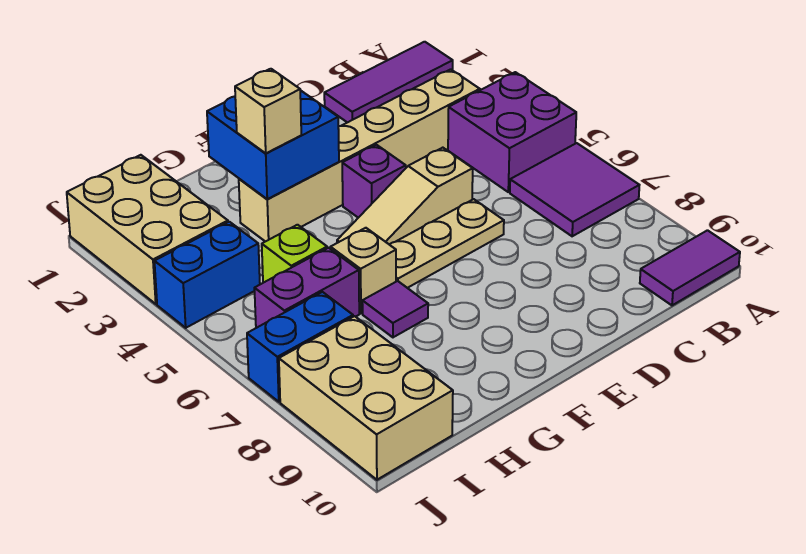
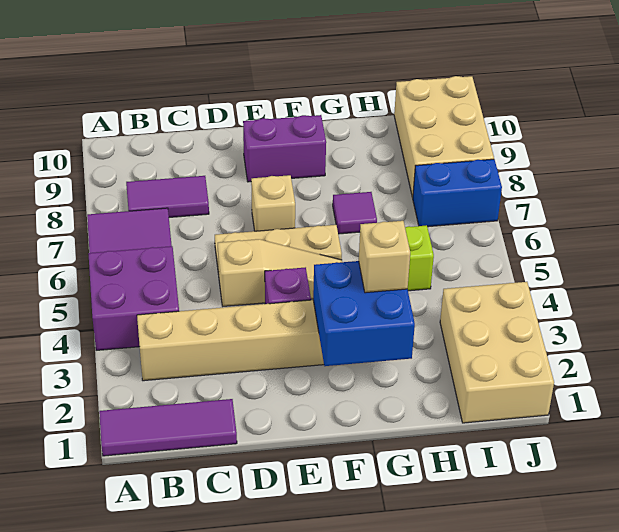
purple 1x2 tile [640,230,740,305] -> purple 1x2 tile moved to [126,176,209,217]
tan 1x1 brick [330,228,396,313] -> tan 1x1 brick moved to [251,175,295,231]
purple 1x2 brick [254,248,359,328] -> purple 1x2 brick moved to [243,115,326,182]
blue 1x2 brick [154,222,260,328] -> none

